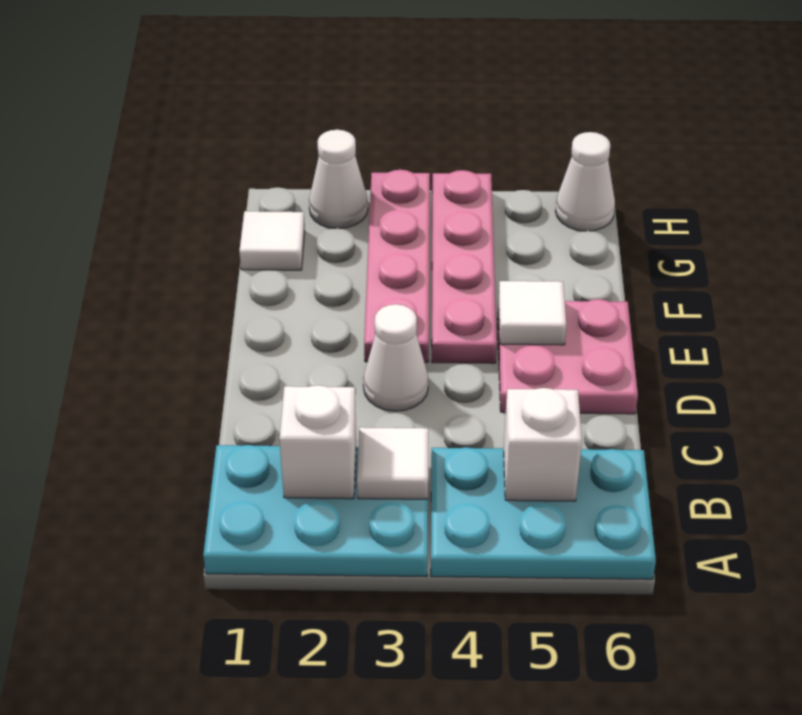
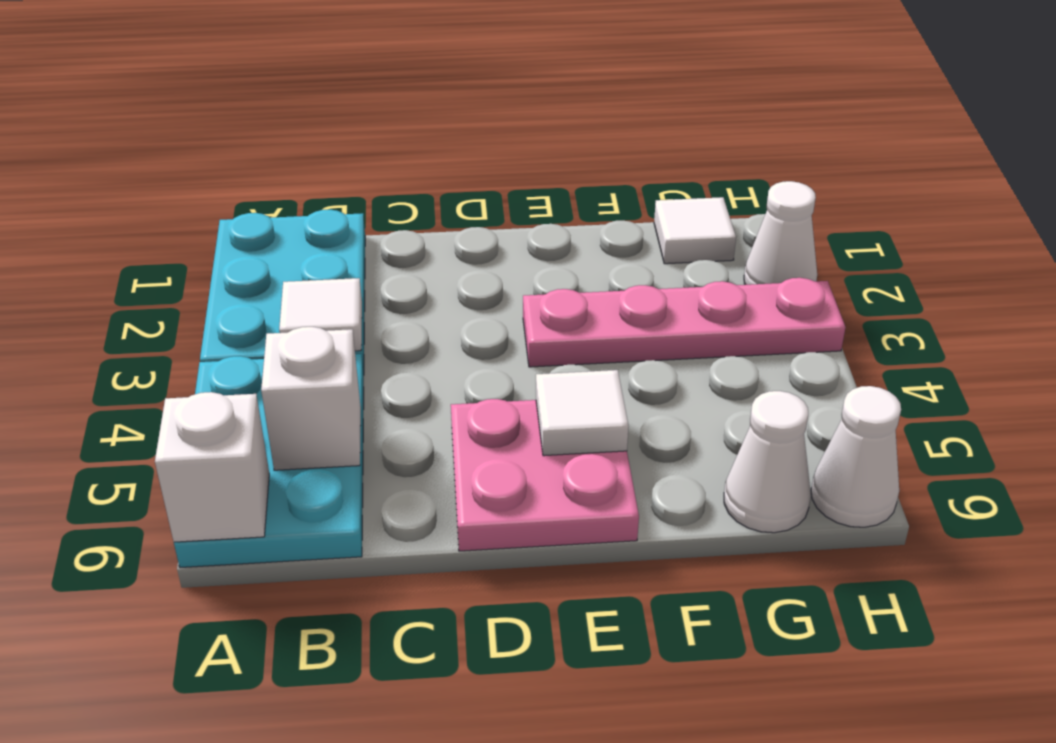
white 1x1 brick [280,385,356,499] -> white 1x1 brick moved to [155,392,269,542]
white 1x1 cone [363,304,428,411] -> white 1x1 cone moved to [724,391,811,533]
pink 1x4 plate [432,170,497,363] -> none

